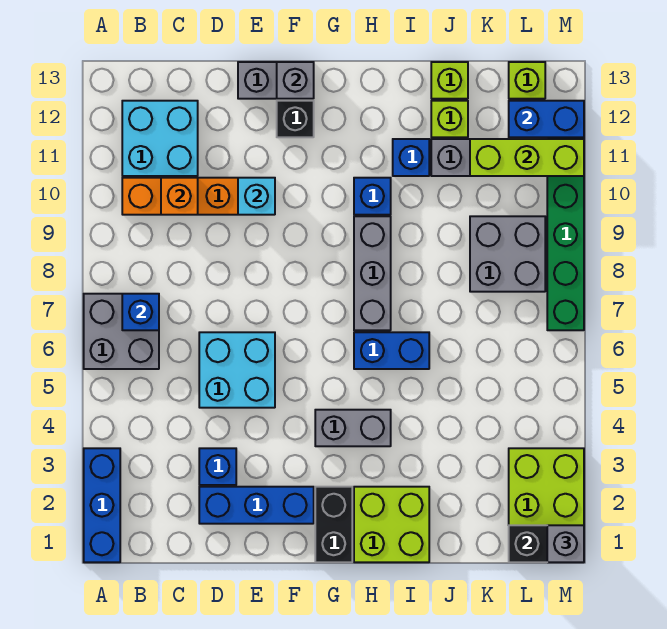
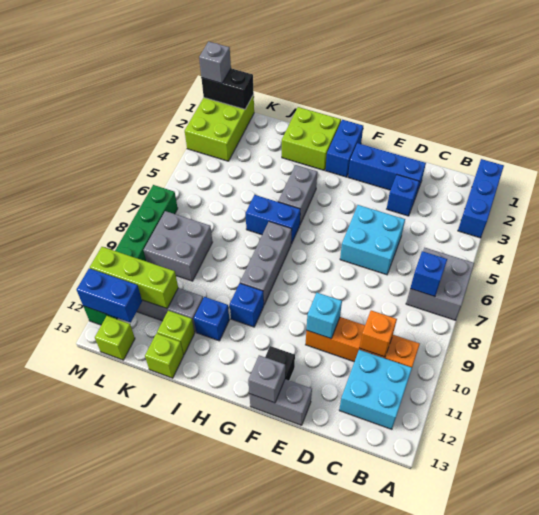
black 1x2 brick [315,487,352,562] -> blue 1x2 brick [326,120,363,177]
grey 1x2 brick [315,410,391,446] -> grey 1x2 brick turned to [278,165,317,224]

